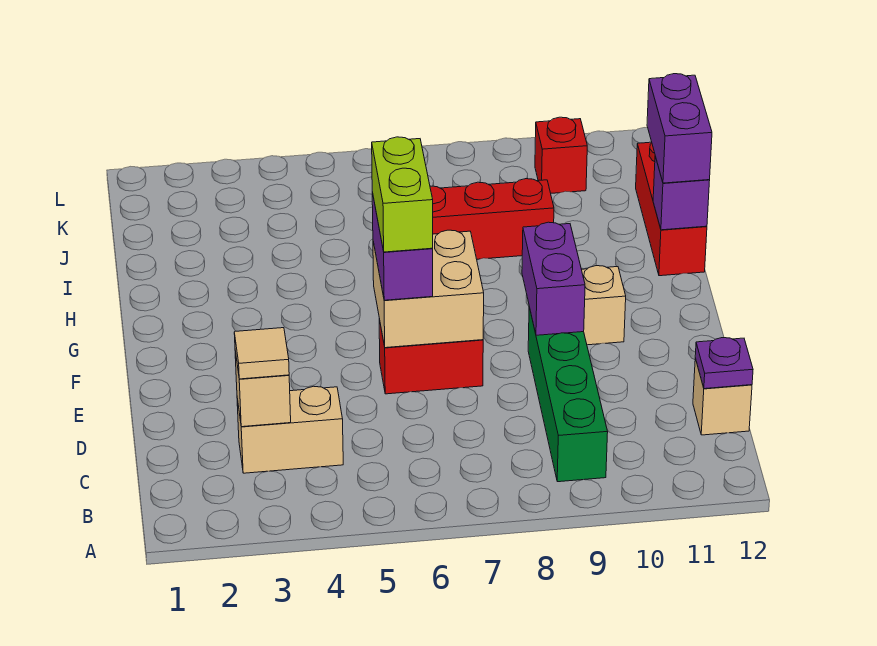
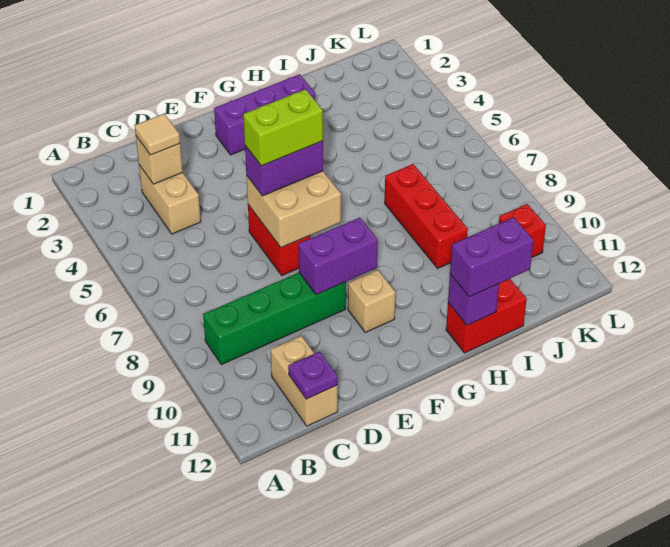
tan 1x1 brick [693,359,752,435] -> tan 1x2 brick [271,336,338,426]
none -> purple 1x3 brick [214,74,315,155]
red 1x3 brick [636,142,707,276] -> red 1x2 brick [446,279,527,353]

